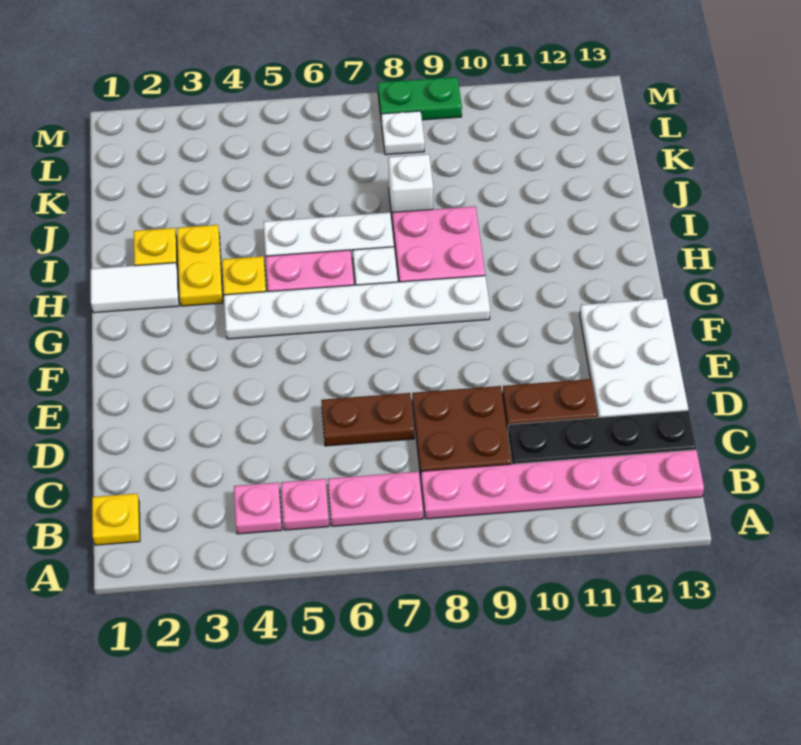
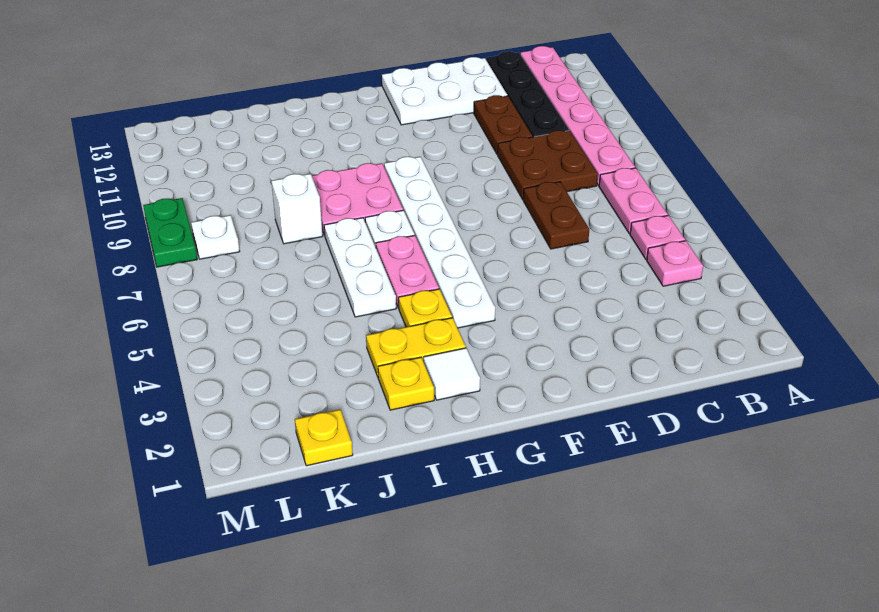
yellow 1x1 plate [92,494,140,545] -> yellow 1x1 plate moved to [295,409,353,466]
white 1x2 tile [91,263,179,313] -> white 1x1 tile [424,348,480,400]

